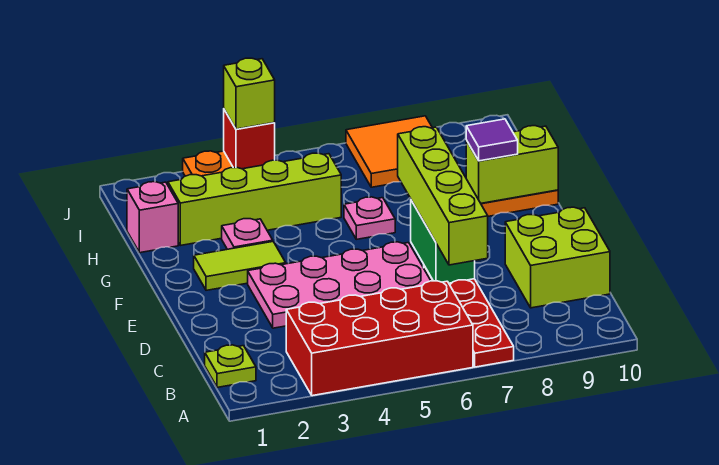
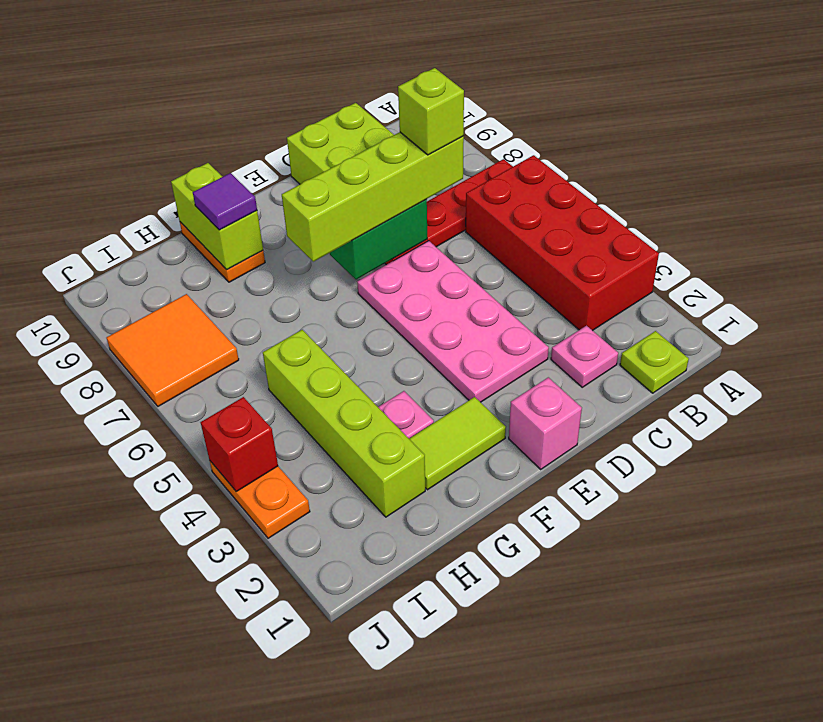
lime 1x2 tile [194,242,286,290] -> lime 1x2 tile turned to [409,397,506,490]
pink 1x1 plate [344,197,395,239] -> pink 1x1 plate moved to [551,325,618,387]
pink 1x1 brick [127,182,178,253] -> pink 1x1 brick moved to [509,377,582,469]
lime 1x1 brick [224,58,275,129] -> lime 1x1 brick moved to [398,68,464,155]

